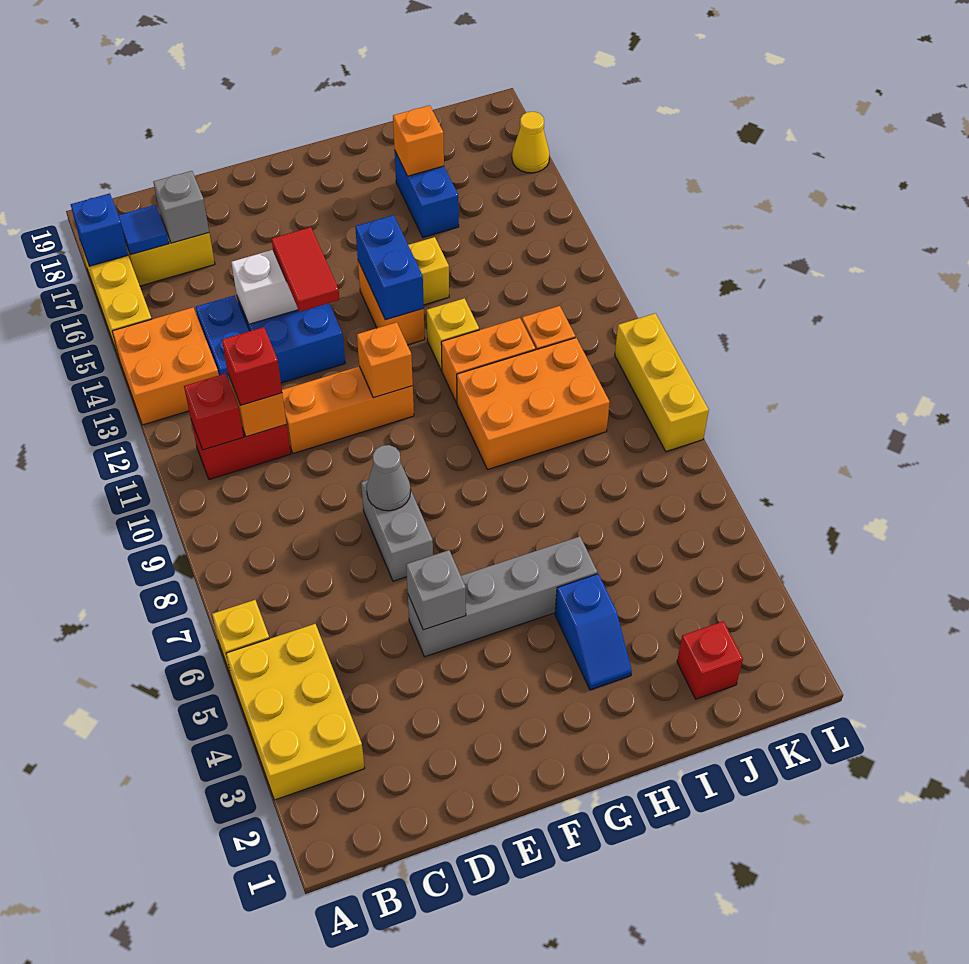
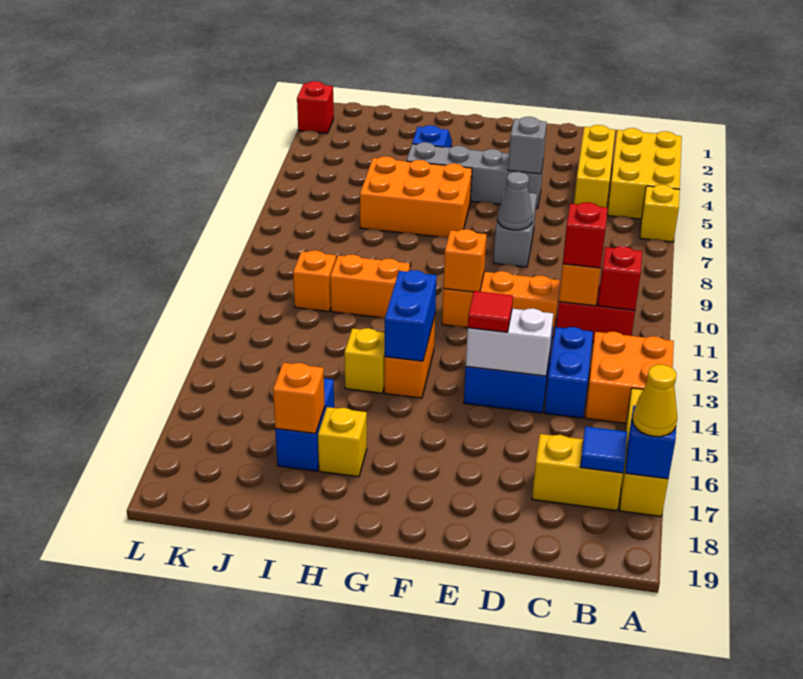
grey 1x1 brick [154,171,209,243] -> none
red 1x2 tile [272,227,339,312] -> red 1x1 tile [468,291,513,332]
orange 2x3 brick [457,338,610,470] -> orange 2x3 brick moved to [360,156,472,237]
yellow 1x1 brick [426,298,479,371] -> yellow 1x1 brick moved to [318,407,367,477]
red 1x1 brick [677,621,743,699] -> red 1x1 brick moved to [297,81,334,133]
yellow 1x3 brick [615,313,709,452] -> yellow 1x3 brick moved to [574,125,615,207]
yellow 1x1 cone [512,112,550,173] -> yellow 1x1 cone moved to [632,364,677,437]

